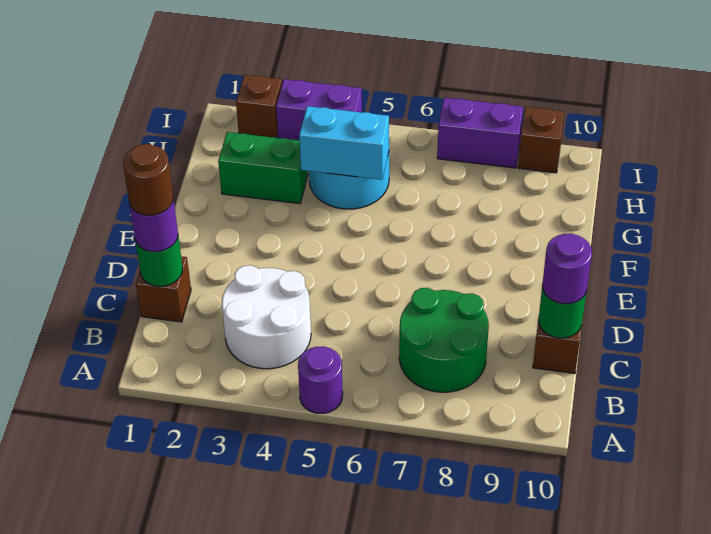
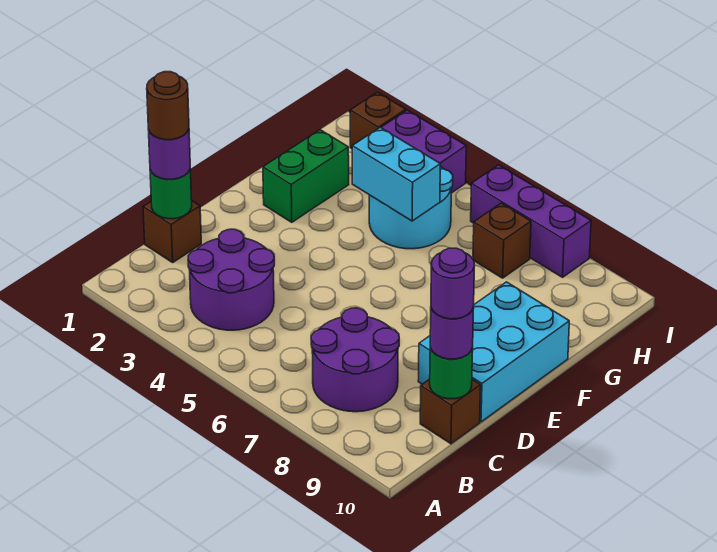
purple 1x1 round brick [298,347,343,413] -> purple 1x1 round brick moved to [431,248,474,319]
white 2x2 round brick [222,265,311,369] -> purple 2x2 round brick [188,229,274,330]
green 2x2 round brick [399,288,489,392] -> purple 2x2 round brick [311,308,399,412]
none -> cyan 2x3 brick [418,282,569,422]
green 1x2 brick [218,132,308,204] -> green 1x2 brick turned to [263,130,349,222]
purple 1x2 brick [437,98,523,168] -> purple 1x3 brick [471,165,591,277]
brown 1x1 brick [518,107,564,173] -> brown 1x1 brick moved to [473,203,531,278]

